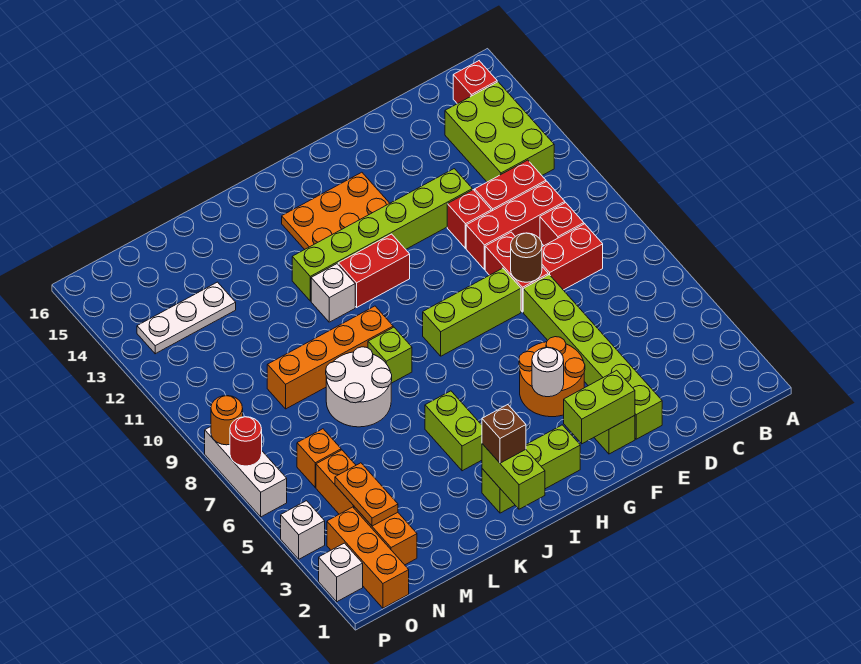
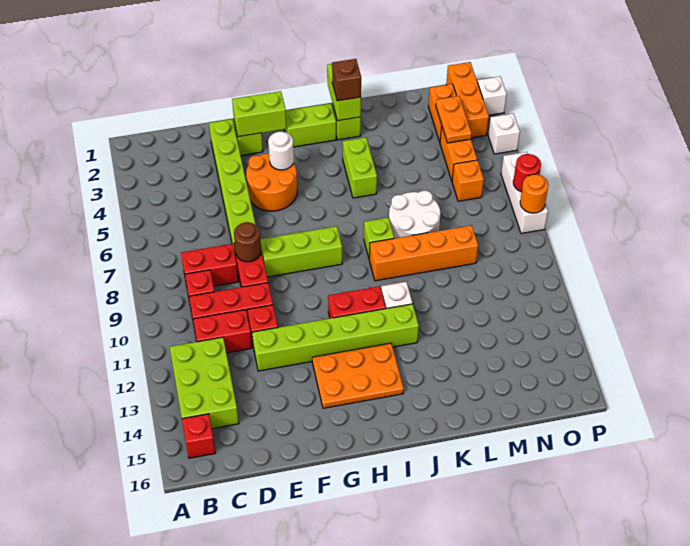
white 1x3 plate [137,282,236,354] -> none

